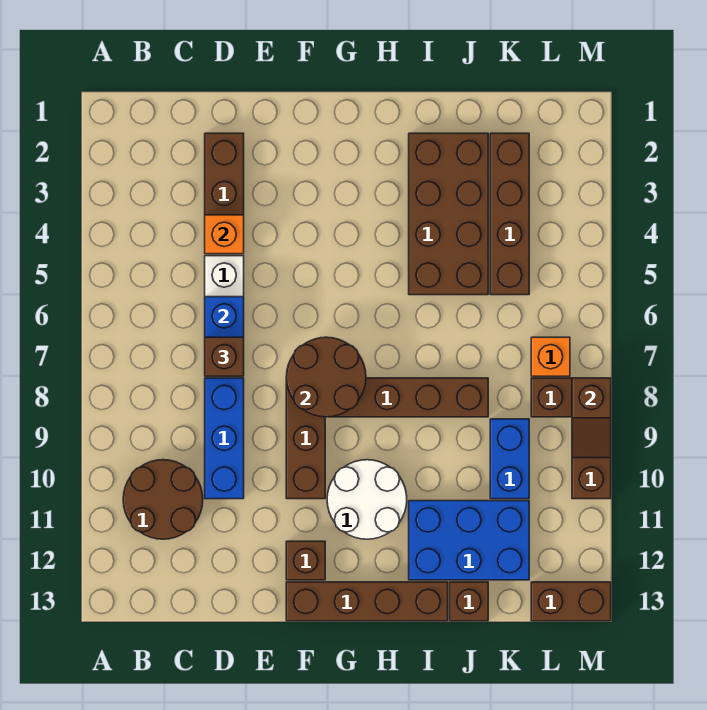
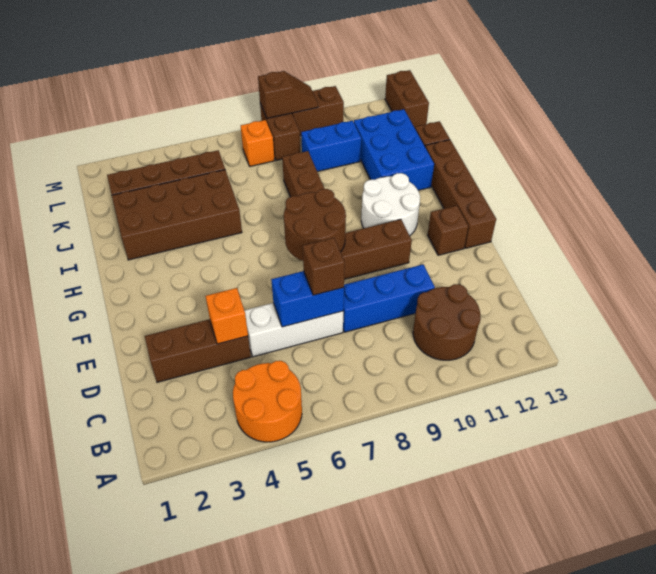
none -> orange 2x2 round brick [233,361,302,442]

